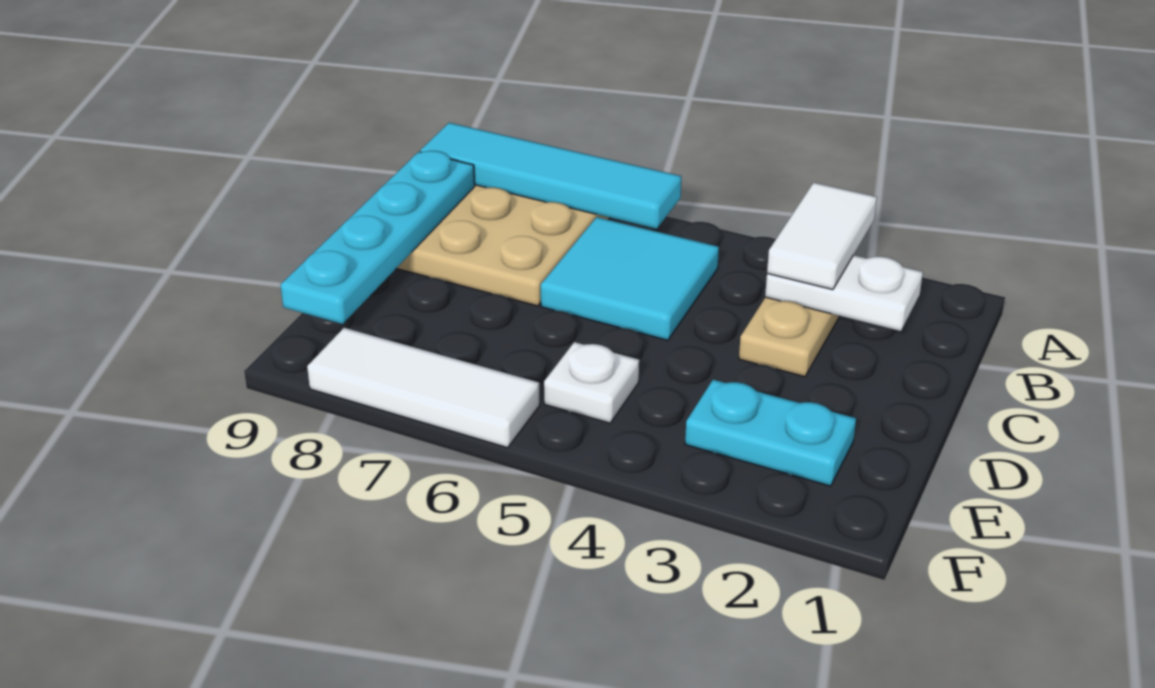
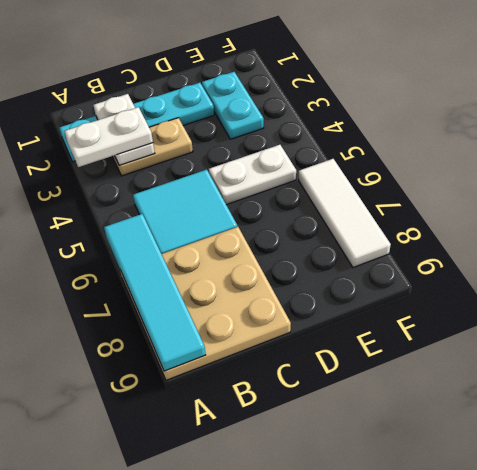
white 1x2 tile [767,183,877,290] -> white 1x2 plate [64,107,153,167]
cyan 1x4 plate [280,151,475,324] -> cyan 1x4 plate moved to [60,83,214,162]
white 1x1 plate [544,342,639,423] -> white 1x2 plate [209,145,296,205]

